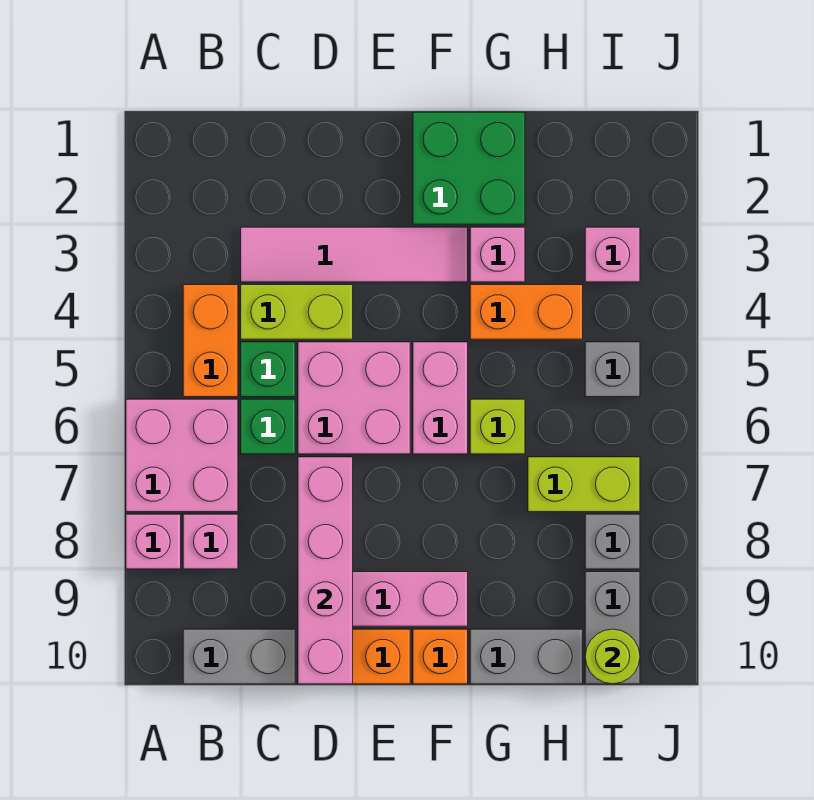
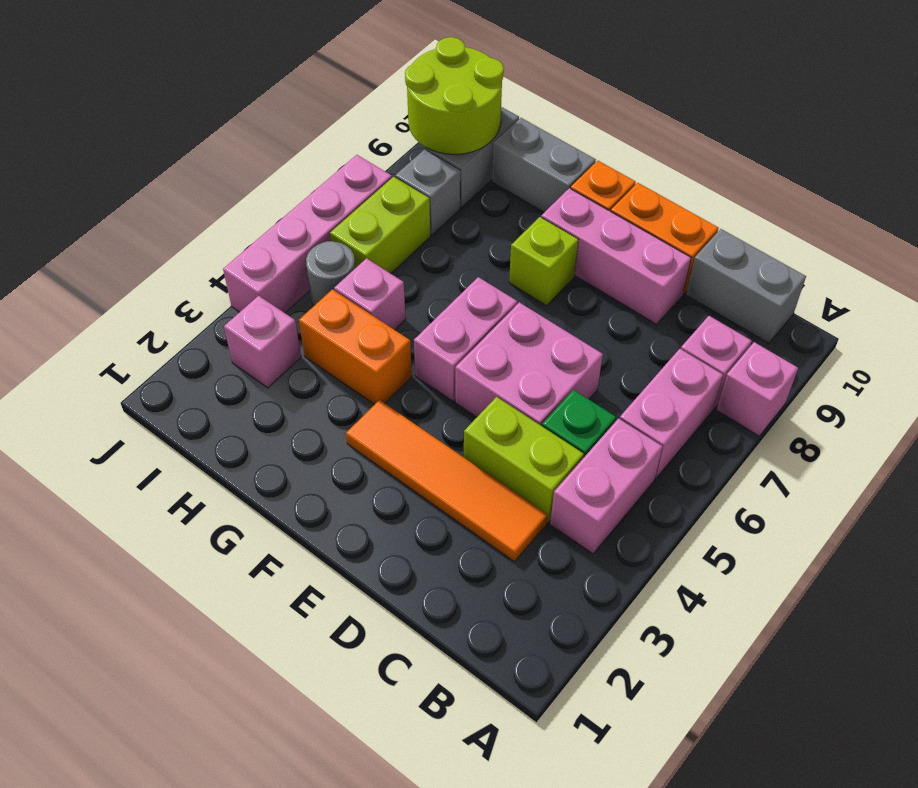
pink 2x2 brick [126,399,238,512] -> pink 1x2 brick [620,349,723,479]
orange 1x2 brick [183,285,238,397] -> pink 1x2 brick [550,419,662,554]
pink 1x4 tile [241,227,468,282] -> orange 1x4 tile [346,400,547,561]
green 1x1 brick [241,399,295,454] -> none
pink 1x4 brick [298,457,353,684] -> pink 1x4 brick moved to [223,155,392,313]
green 2x2 brick [413,112,525,224] -> none
pink 1x1 brick [470,227,525,282] -> pink 1x1 brick moved to [334,258,406,330]
lime 1x1 brick [470,399,525,454] -> lime 1x1 brick moved to [509,217,578,306]
lime 1x2 brick [528,457,640,512] -> lime 1x2 brick turned to [330,177,430,274]
grey 1x1 brick [585,342,640,397] -> grey 1x1 round brick [306,241,355,306]
lime 1x1 round brick [585,629,640,684] -> lime 2x2 round brick [405,37,504,154]

